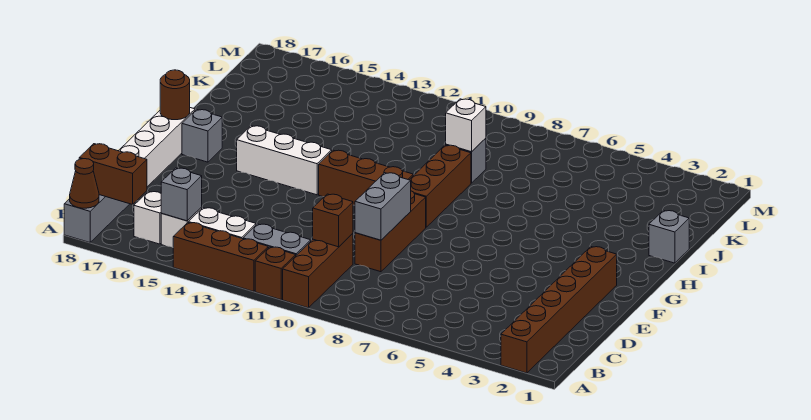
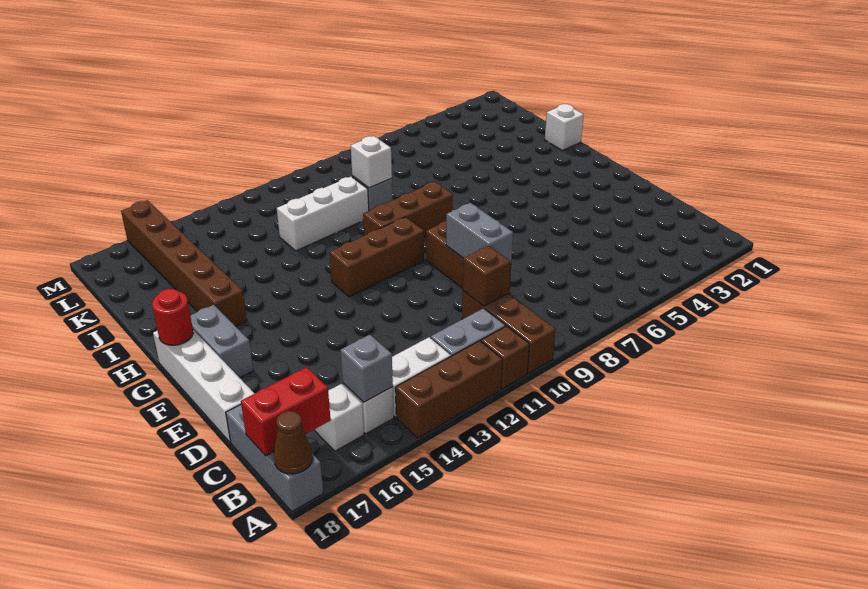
brown 1x6 brick [501,247,617,373] -> brown 1x6 brick moved to [121,200,247,326]
brown 1x2 brick [79,144,147,204] -> red 1x2 brick [241,367,331,456]
brown 1x3 brick [410,145,471,227] -> brown 1x3 brick turned to [363,182,453,237]
white 1x3 brick [237,126,332,195] -> white 1x3 brick moved to [277,177,369,251]
grey 1x1 brick [182,109,222,162] -> grey 1x2 brick [190,305,253,378]
brown 1x1 round brick [160,70,190,120] -> red 1x1 round brick [152,289,193,345]
grey 1x1 brick [649,210,689,263] -> white 1x1 brick [545,104,584,151]

